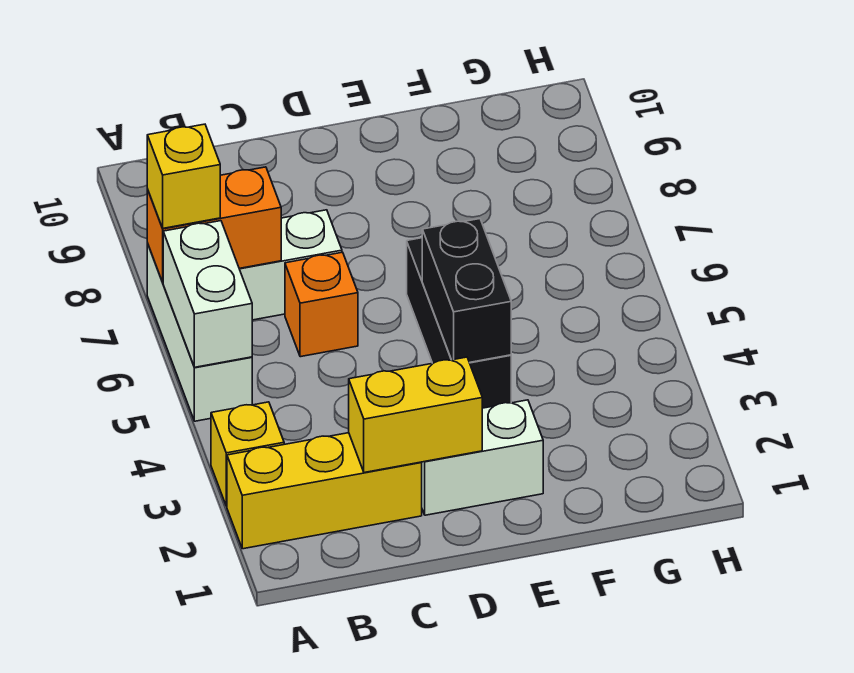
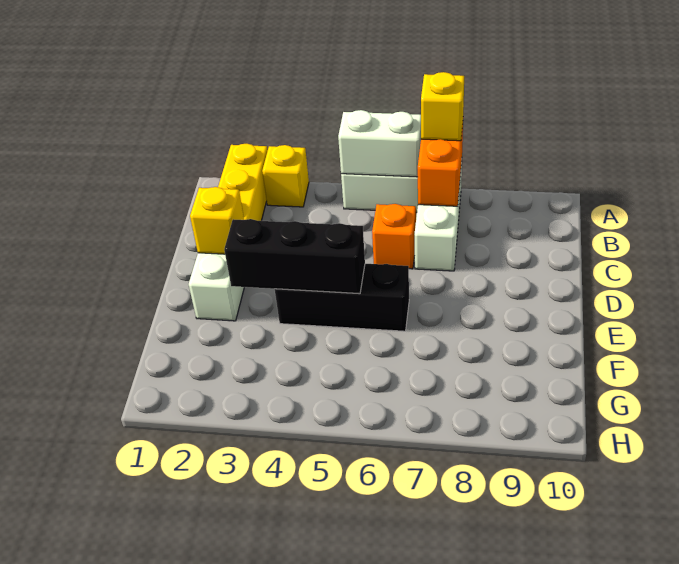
yellow 1x2 brick [349,357,482,473] -> yellow 1x1 brick [190,187,244,254]
black 1x2 brick [422,219,511,363] -> black 1x3 brick [224,219,365,294]

